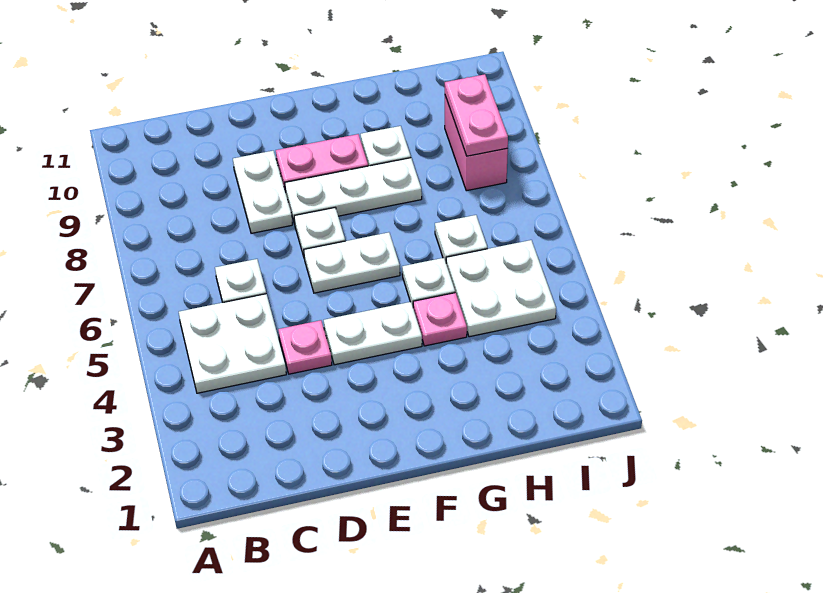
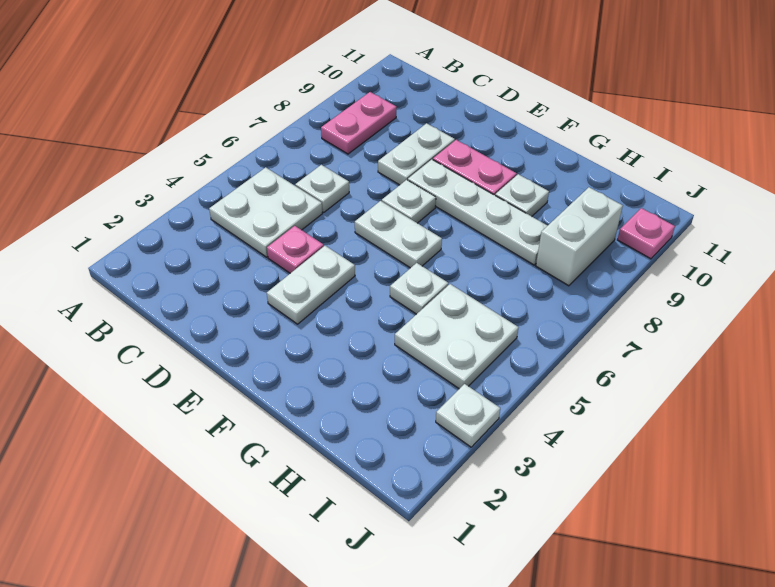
white 1x2 plate [324,302,422,365] -> white 1x2 plate turned to [267,246,355,324]
white 1x3 plate [285,158,422,224] -> white 1x4 plate [408,160,547,265]
pink 1x1 plate [413,293,467,346] -> pink 1x1 plate moved to [618,208,675,259]
white 1x1 plate [435,215,487,261] -> white 1x1 plate moved to [436,384,500,447]
pink 1x2 brick [445,96,508,191] -> white 1x2 brick [536,187,623,286]
pink 1x2 plate [445,74,508,156] -> pink 1x2 plate moved to [321,92,397,154]

